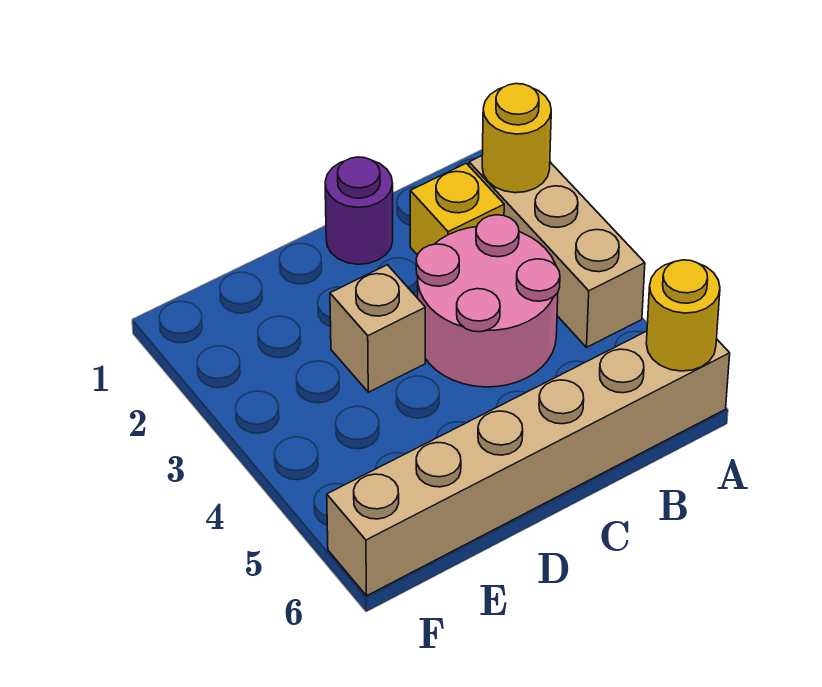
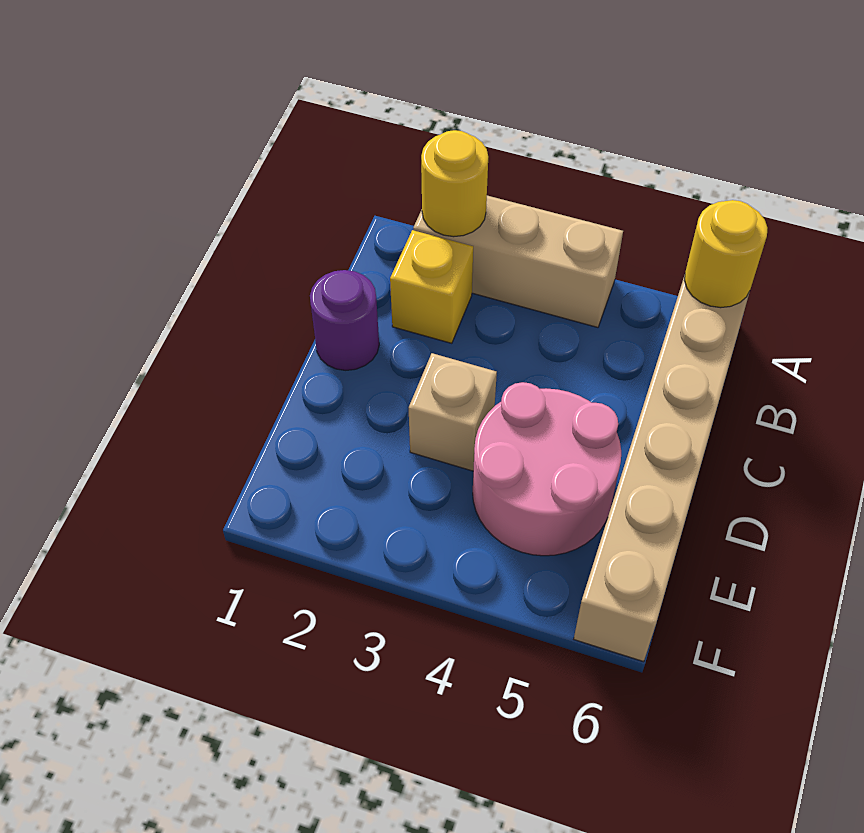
pink 2x2 round brick [416,215,560,387] -> pink 2x2 round brick moved to [473,382,621,556]

